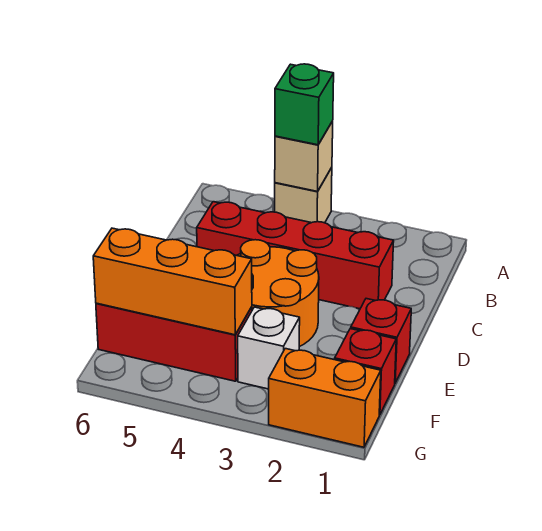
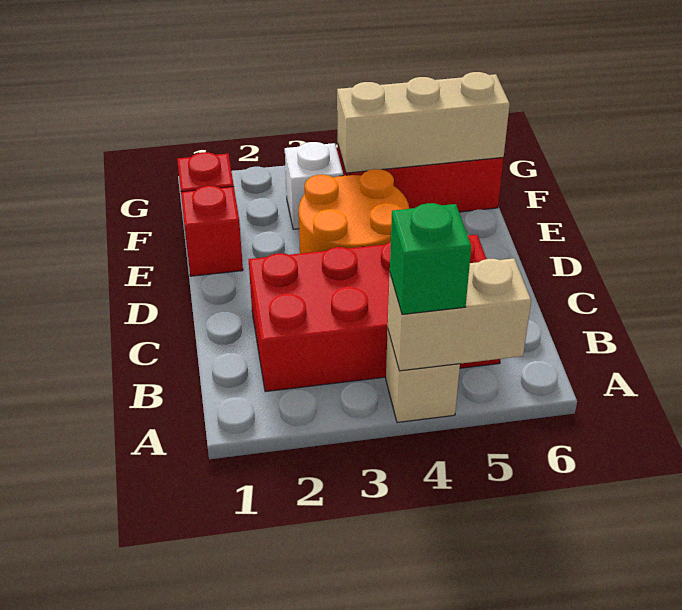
tan 1x1 brick [275,121,333,191] -> tan 1x2 brick [388,258,531,371]
red 1x4 brick [197,202,394,309] -> red 2x4 brick [248,235,500,392]
orange 1x3 brick [93,228,252,335] -> tan 1x3 brick [337,72,510,173]
orange 1x2 brick [269,349,381,447] -> none

